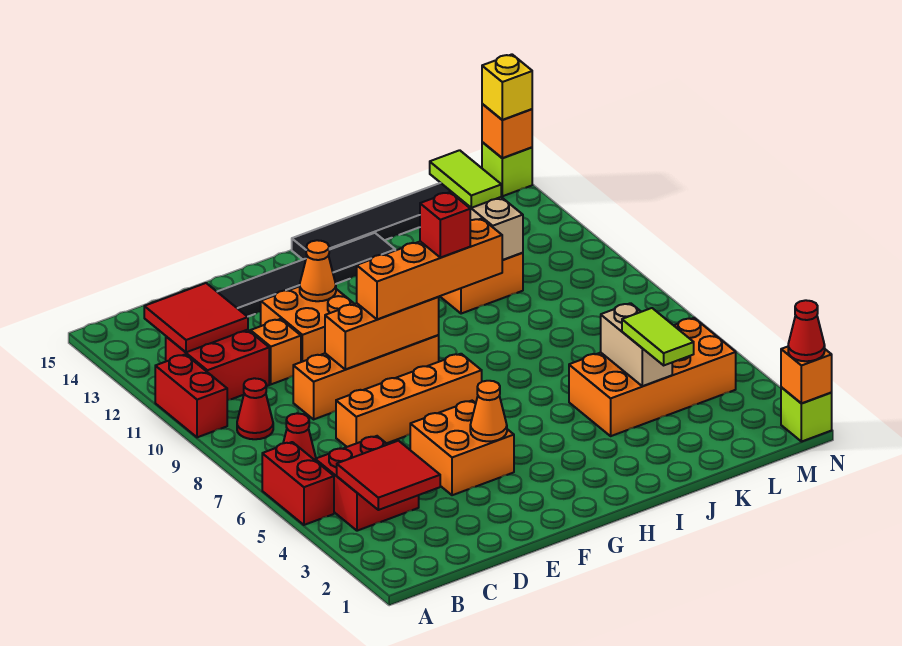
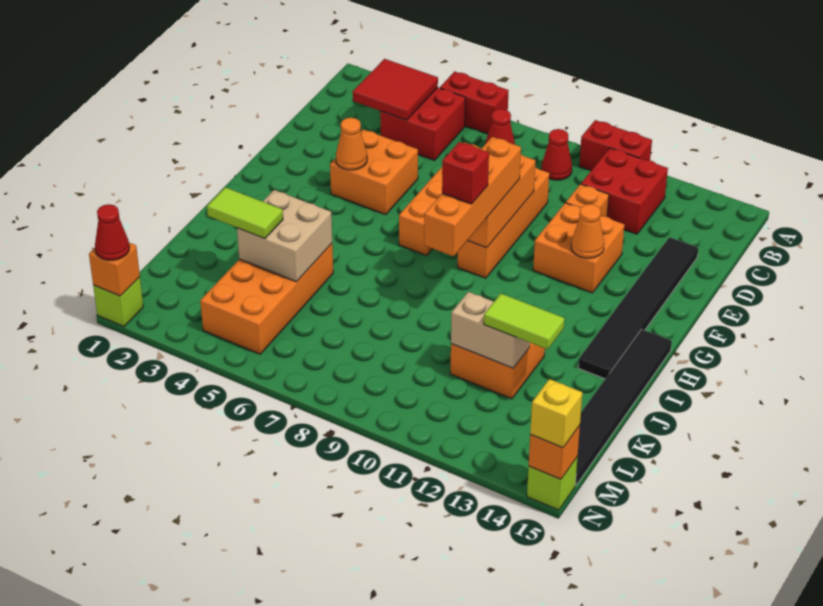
red 2x2 tile [144,283,248,352] -> none
tan 1x2 brick [601,303,672,386] -> tan 2x2 brick [237,190,332,282]

